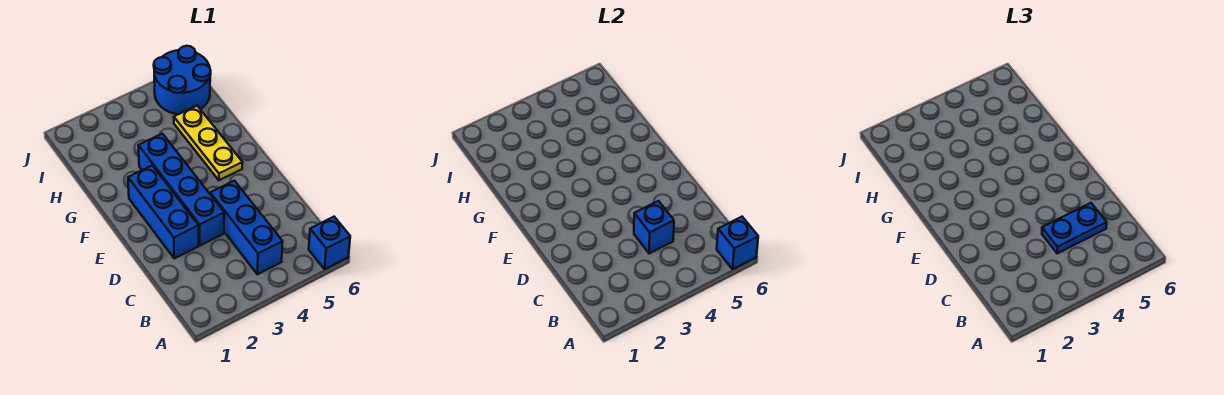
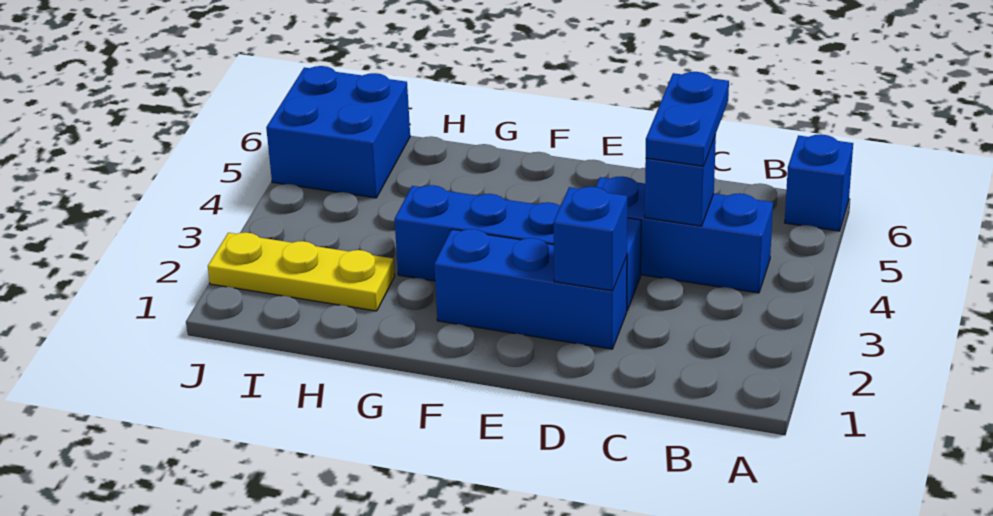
blue 1x1 brick [717,217,758,269] -> blue 1x1 brick moved to [553,187,627,291]
yellow 1x3 plate [174,106,243,180] -> yellow 1x3 plate moved to [208,232,395,311]
blue 2x2 round brick [154,46,211,114] -> blue 2x2 brick [266,66,410,198]

